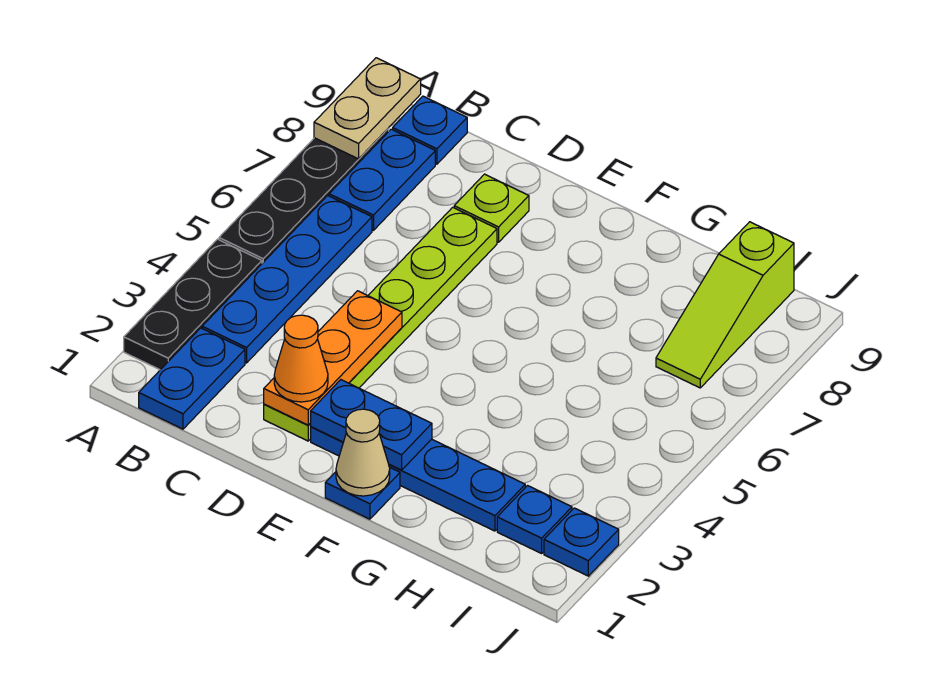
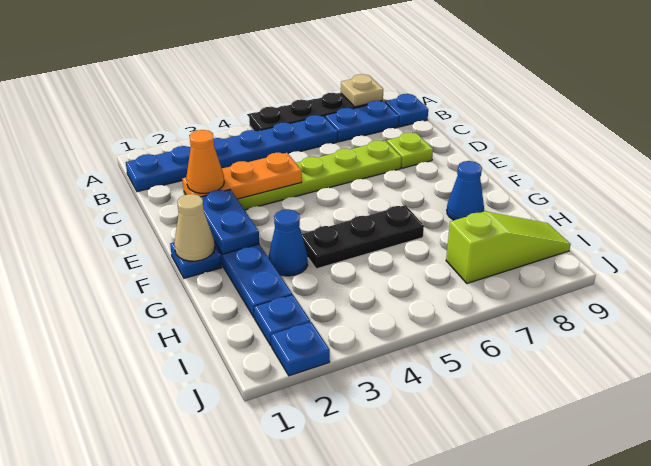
black 1x3 plate [124,239,262,370] -> black 1x3 plate moved to [302,205,424,269]
tan 1x2 plate [314,58,421,159] -> tan 1x1 plate [341,74,383,107]
none -> blue 1x1 cone [269,209,308,276]
none -> blue 1x1 cone [447,161,484,220]
lime 1x3 slope [656,222,794,388] -> lime 1x3 slope turned to [446,211,571,283]

